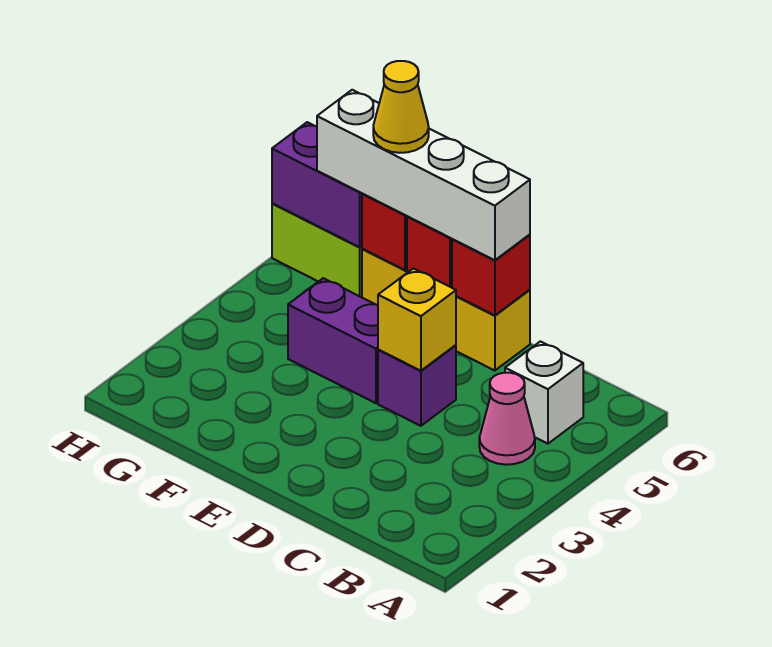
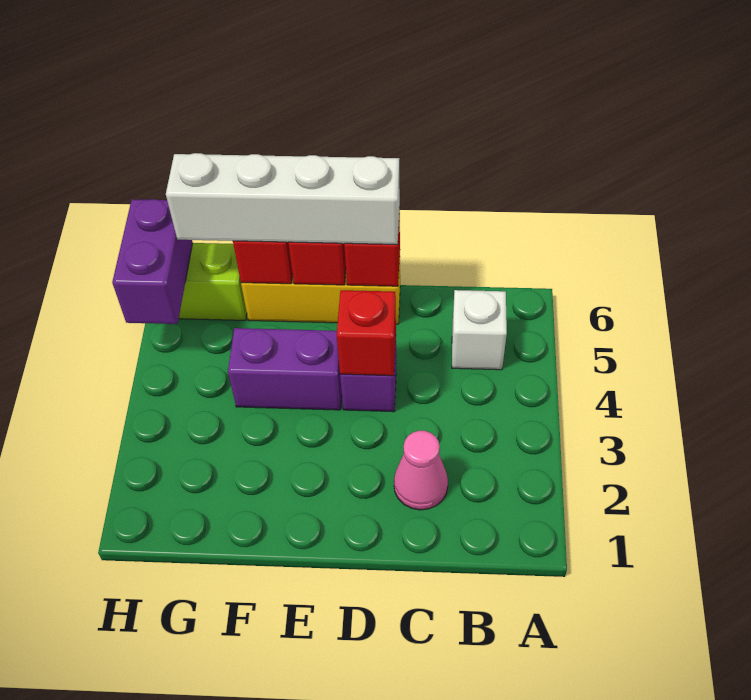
pink 1x1 cone [479,373,535,465] -> pink 1x1 cone moved to [394,431,448,510]
yellow 1x1 brick [378,268,456,371] -> red 1x1 brick [337,290,396,376]
yellow 1x1 cone [373,61,429,153] -> none
purple 1x2 brick [272,122,362,247] -> purple 1x2 brick turned to [112,199,193,324]

